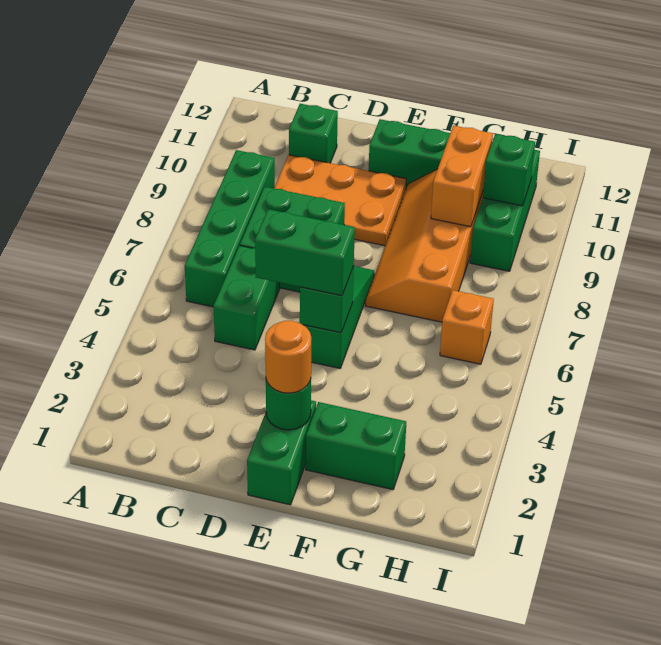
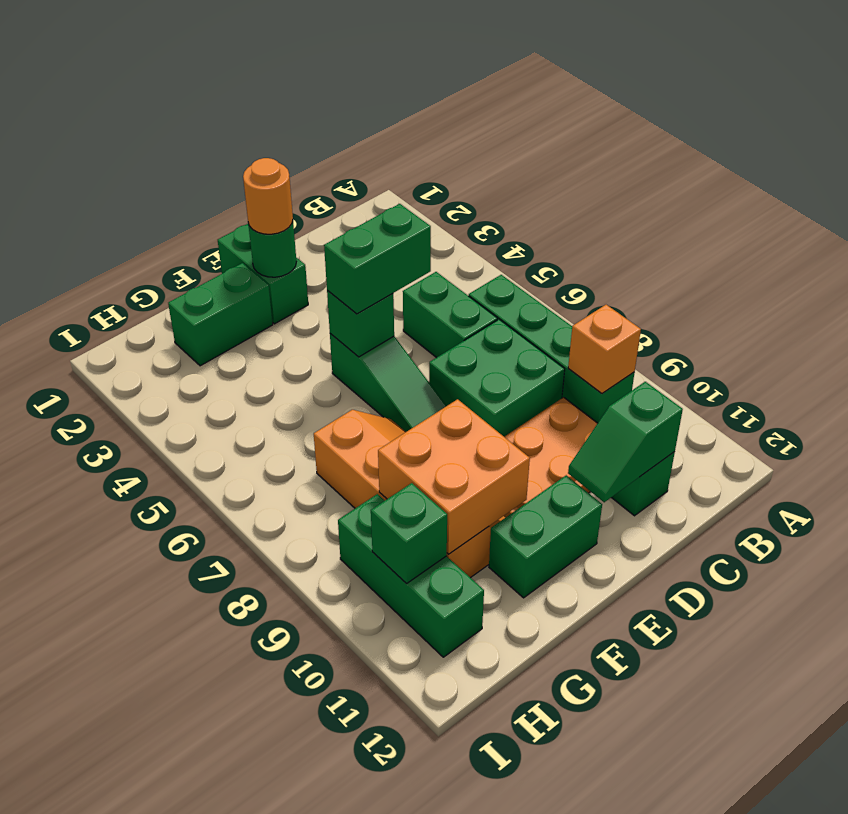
none -> green 1x2 slope [568,382,683,502]
orange 1x2 brick [431,126,493,227] -> orange 2x2 brick [378,399,530,554]
orange 1x1 brick [440,290,494,364] -> orange 1x1 brick moved to [568,305,641,393]

